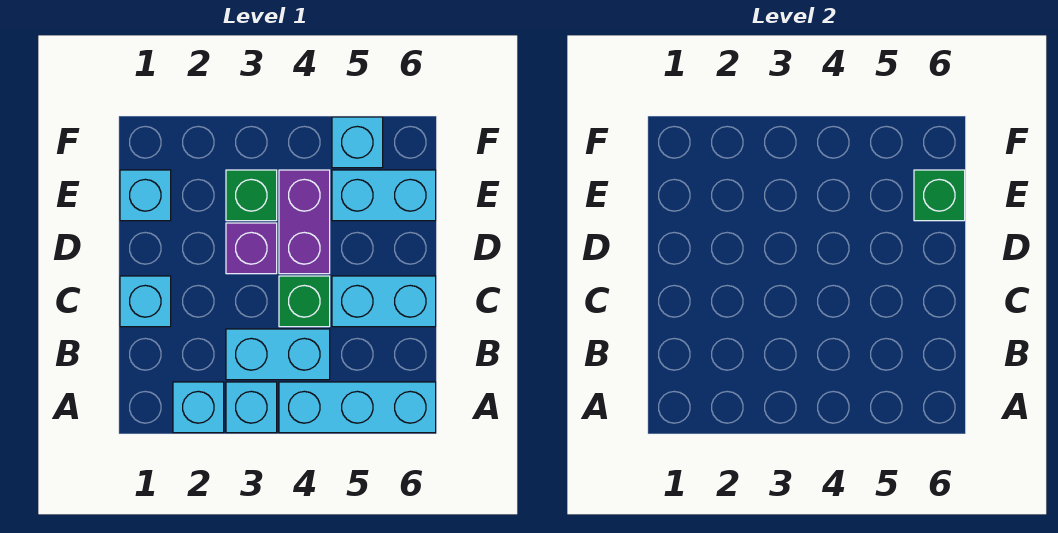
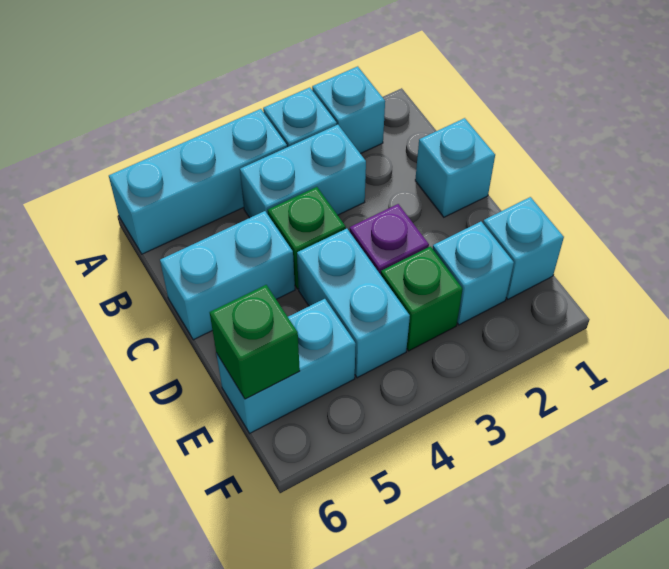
purple 1x2 brick [279,170,330,274] -> cyan 1x2 brick [297,229,410,378]
cyan 1x1 brick [332,117,383,168] -> cyan 1x1 brick moved to [433,222,514,325]

